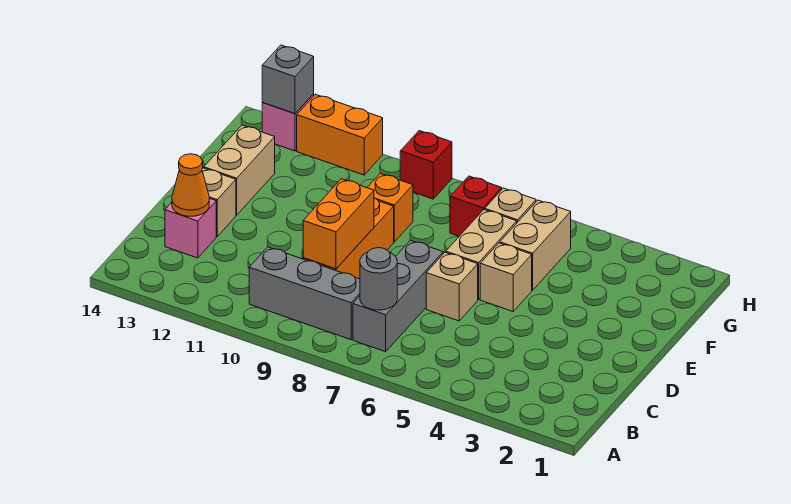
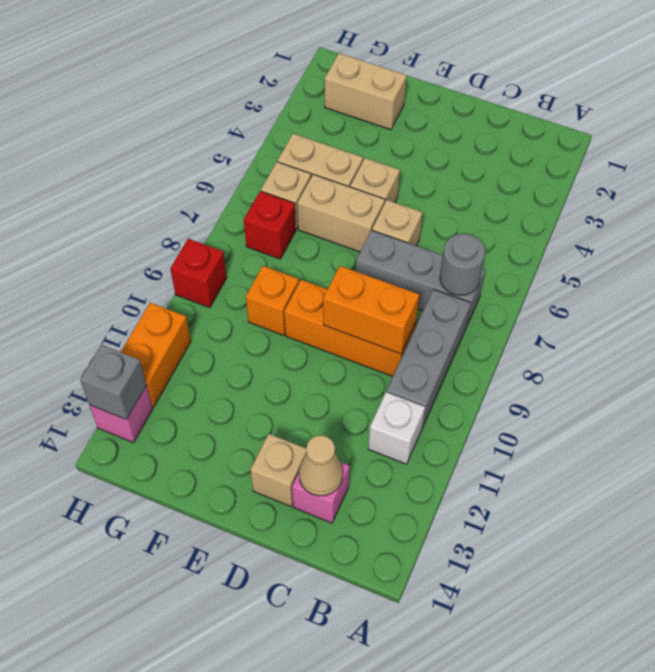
none -> white 1x1 brick [368,392,425,464]
orange 1x1 cone [172,154,209,216] -> tan 1x1 cone [299,435,343,496]
tan 1x2 brick [204,125,275,215] -> tan 1x2 brick moved to [325,53,407,130]

